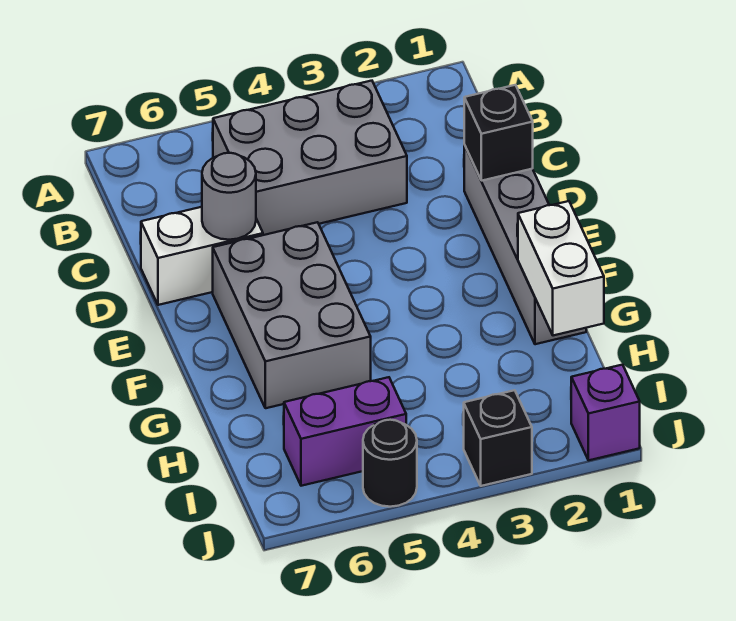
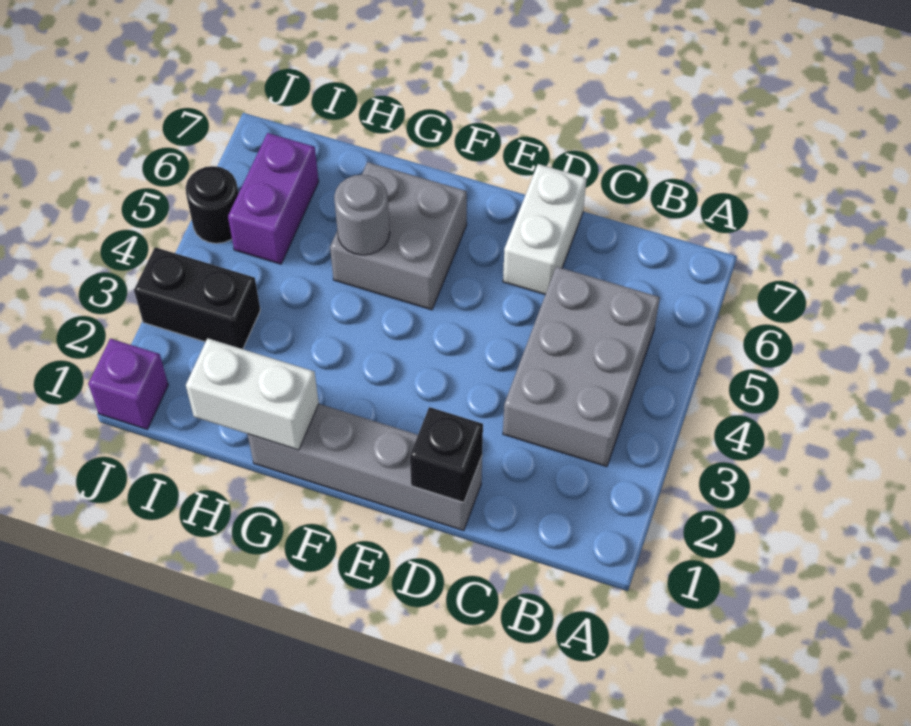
grey 1x1 round brick [202,153,256,240] -> grey 1x1 round brick moved to [334,175,390,255]
grey 2x3 brick [213,222,371,408] -> grey 2x2 brick [330,162,467,310]
black 1x1 brick [464,390,532,486] -> black 1x2 brick [134,247,260,349]

